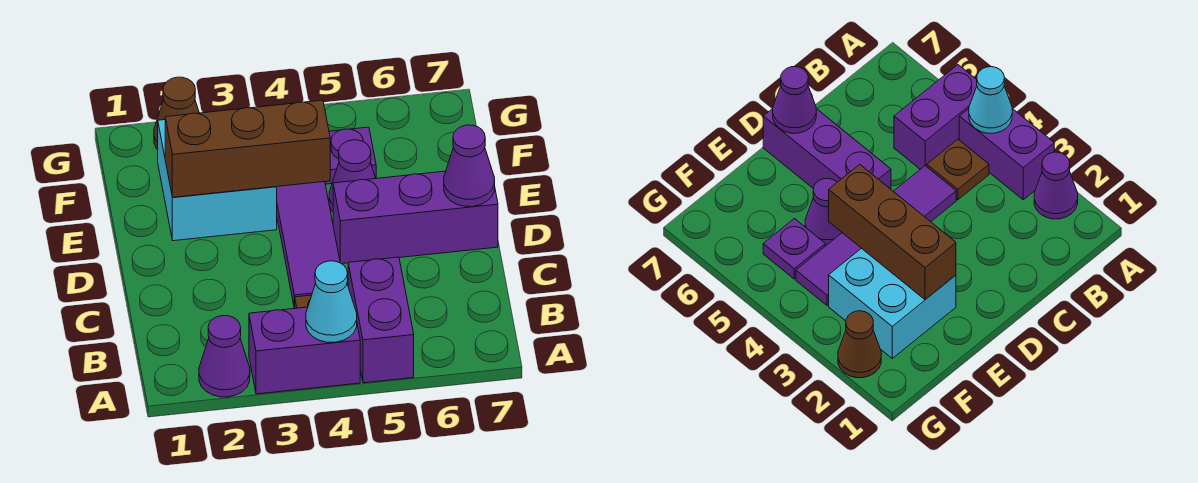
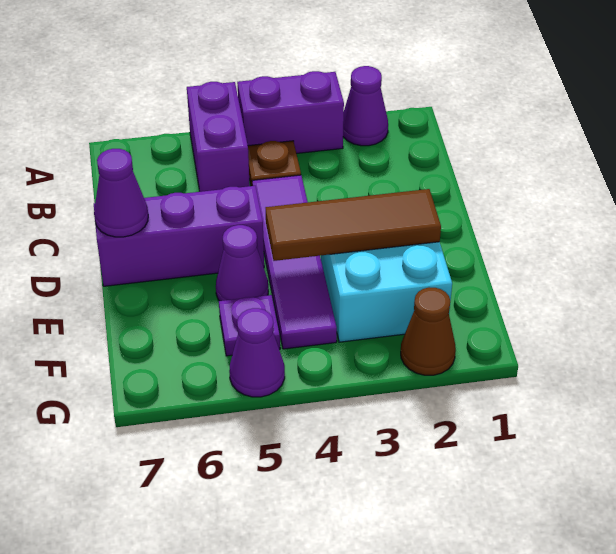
cyan 1x1 cone [306,261,357,342] -> none
brown 1x3 brick [165,100,330,197] -> brown 1x3 tile [266,189,441,261]
none -> purple 1x1 cone [229,308,285,397]

